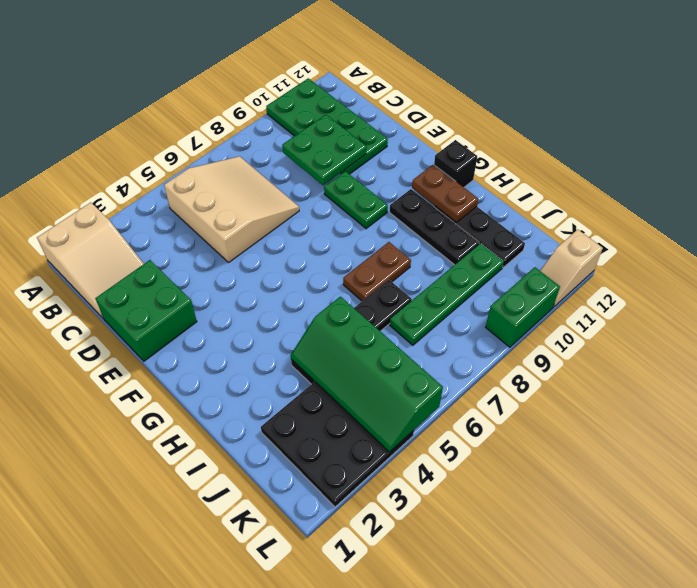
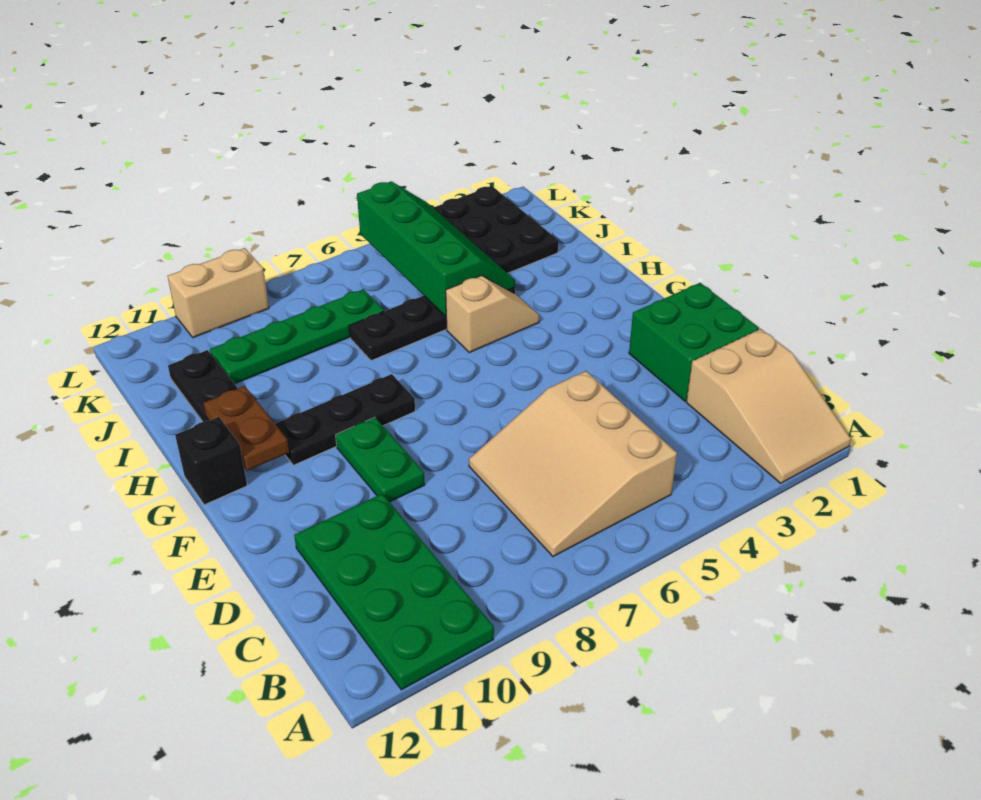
tan 2x3 slope [37,202,144,319] -> tan 2x3 slope turned to [686,329,851,483]
green 2x2 plate [282,115,367,185] -> none
black 1x3 plate [390,189,479,265] -> black 1x3 plate turned to [275,374,415,465]
brown 1x2 plate [343,242,411,301] -> none
green 1x2 brick [486,267,560,347] -> tan 1x2 brick [168,248,269,338]
tan 1x2 slope [540,230,603,307] -> tan 1x2 slope moved to [446,276,539,352]

